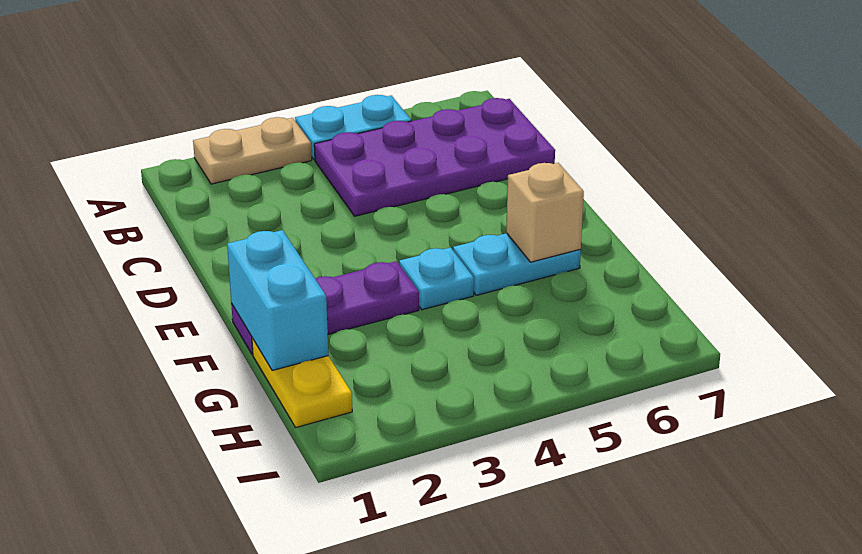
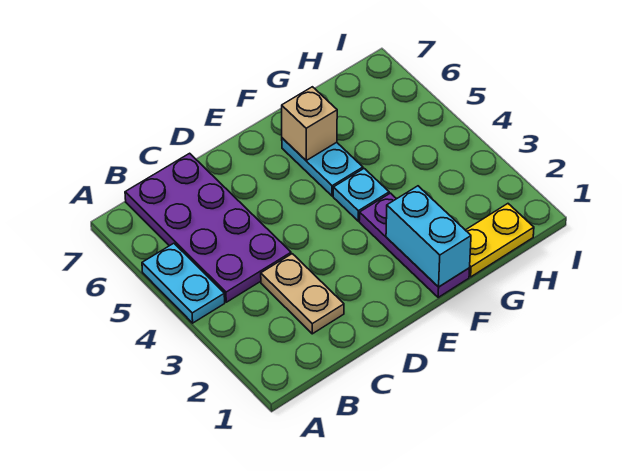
tan 1x2 plate [193,117,312,184] -> tan 1x2 plate moved to [261,254,344,334]
cyan 1x2 brick [227,230,328,371] -> cyan 1x2 brick turned to [386,186,471,287]

